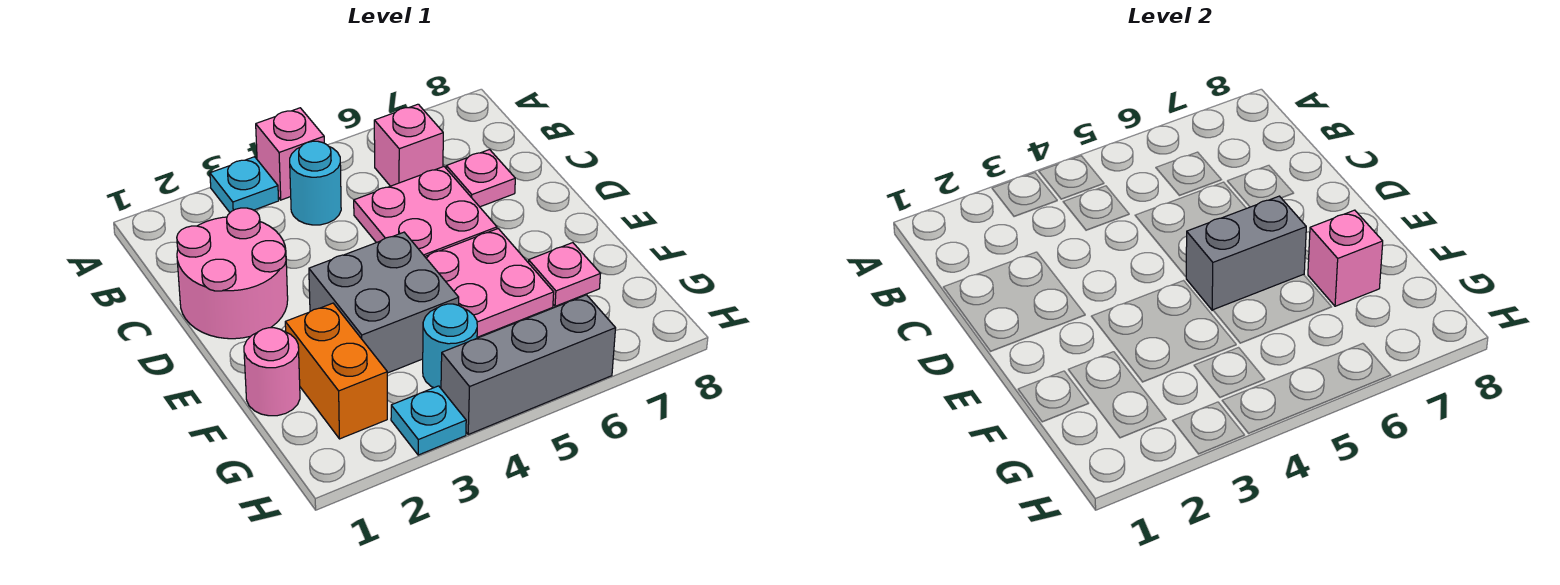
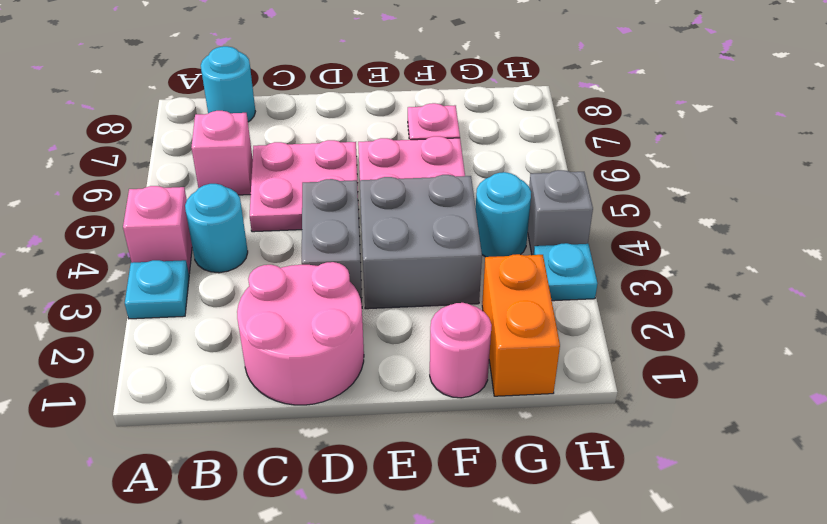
none -> cyan 1x1 round brick [201,46,255,122]
pink 1x1 plate [446,150,515,207] -> none
grey 1x2 brick [1186,196,1306,310] -> grey 1x2 brick moved to [302,179,362,305]
orange 1x2 brick [285,303,387,439] -> orange 1x2 brick turned to [482,254,560,396]
pink 1x1 brick [1308,210,1383,306] -> none
grey 1x3 brick [441,295,616,434] -> grey 1x1 brick [528,170,593,255]

